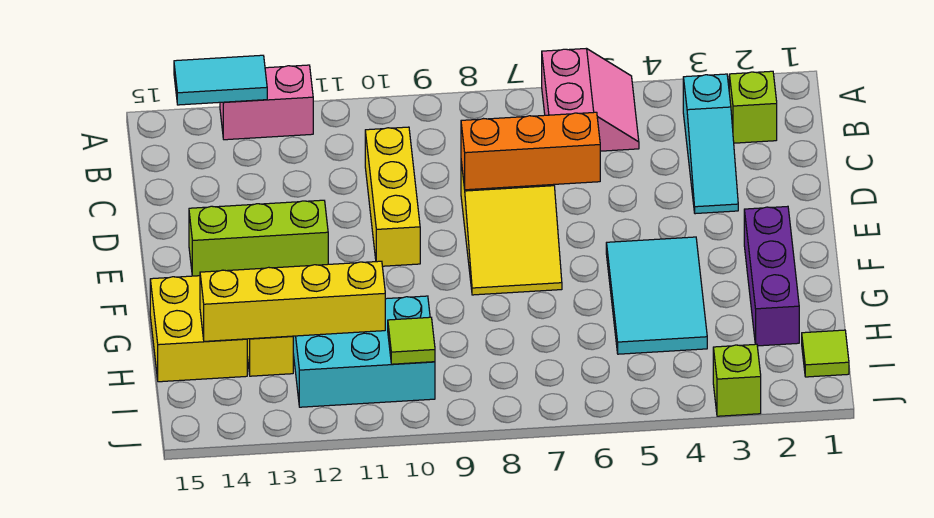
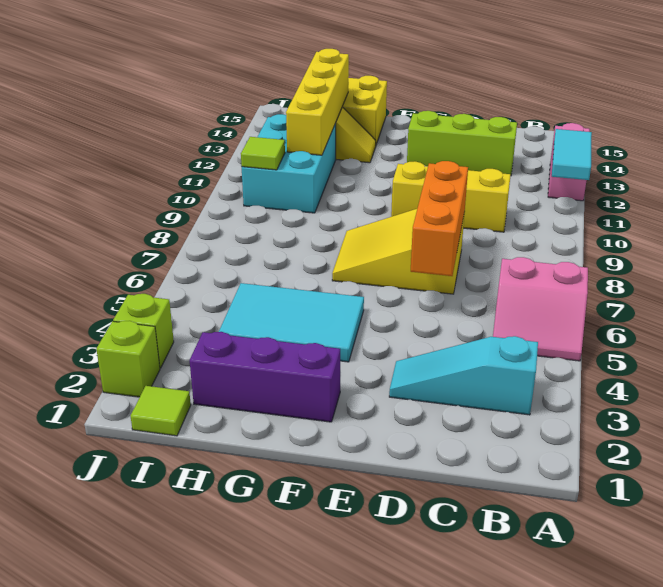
cyan 1x2 tile [174,55,267,105] -> cyan 1x2 tile moved to [552,129,592,180]
lime 1x1 brick [729,71,777,143] -> lime 1x1 brick moved to [96,321,160,397]
lime 1x3 brick [189,200,328,276] -> lime 1x3 brick turned to [407,111,517,175]

